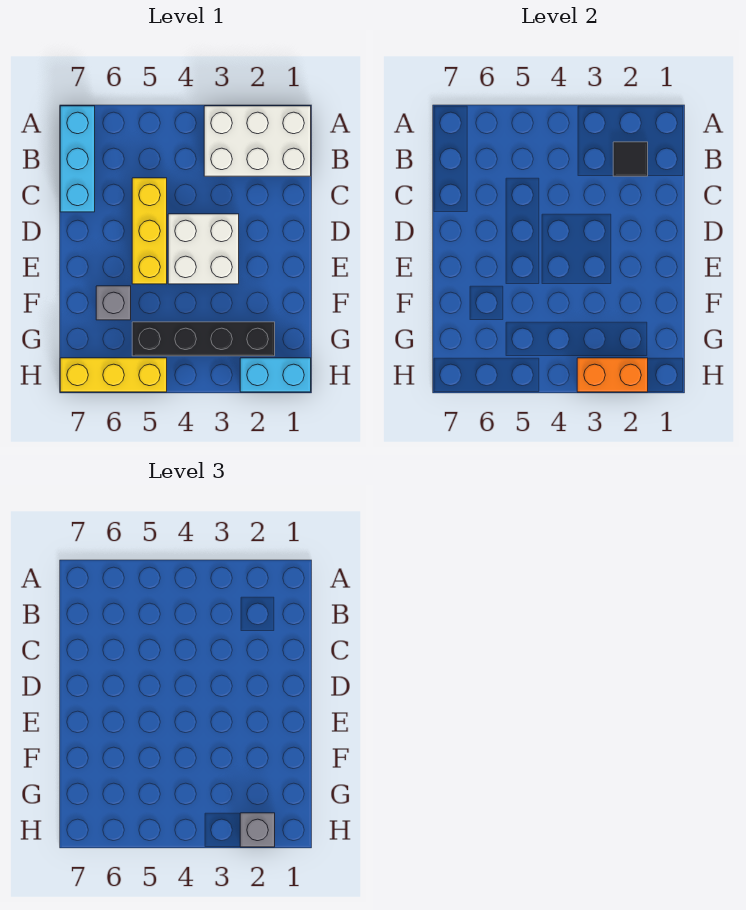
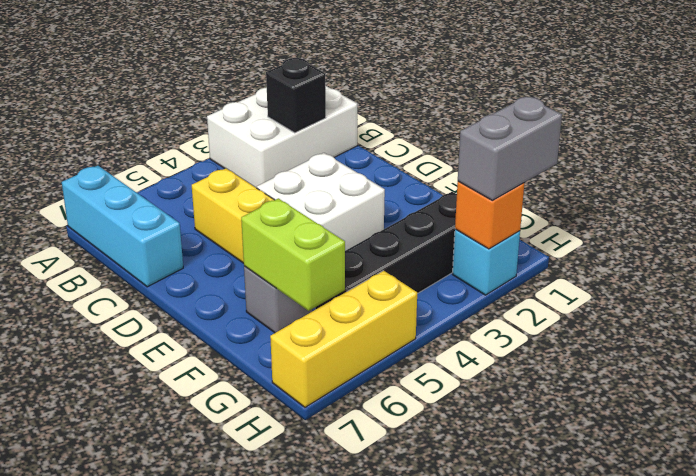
black 1x1 tile [613,142,648,176] -> black 1x1 brick [266,58,326,133]
none -> lime 1x2 brick [241,198,345,311]
cyan 1x2 brick [240,358,311,392] -> cyan 1x1 brick [453,229,520,295]
orange 1x2 brick [577,358,648,392] -> orange 1x1 brick [455,181,524,249]
grey 1x1 brick [240,813,275,847] -> grey 1x2 brick [458,96,562,200]

